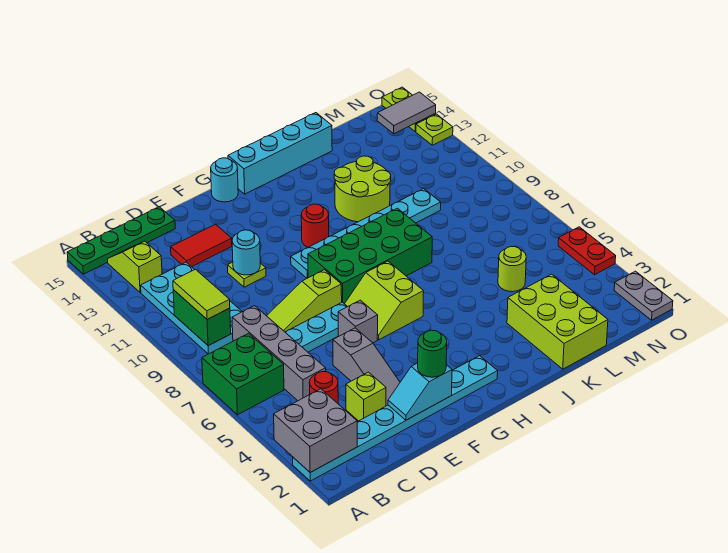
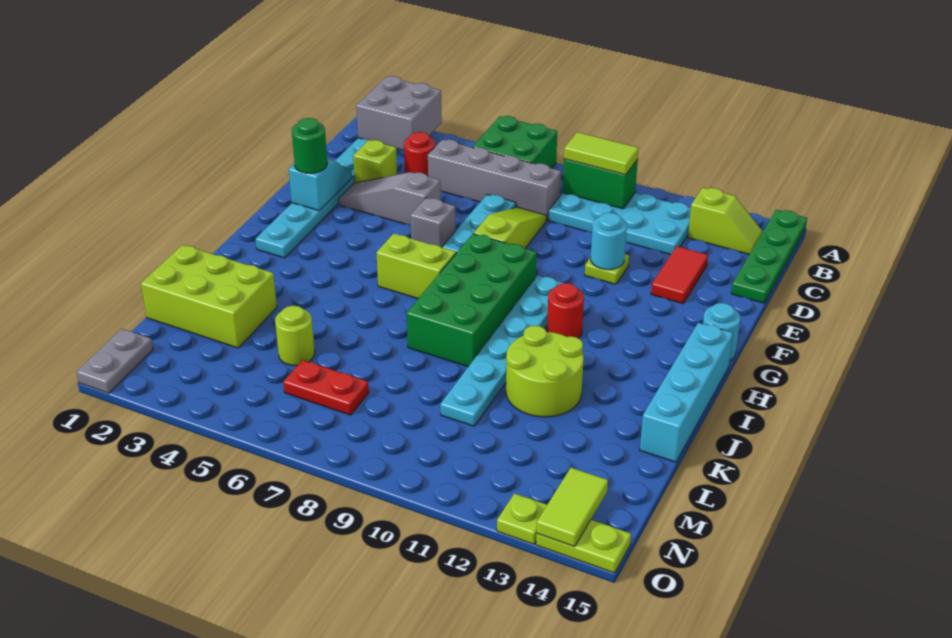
grey 1x2 tile [377,92,436,134] -> lime 1x2 tile [537,468,608,547]
grey 1x2 plate [614,271,673,320] -> grey 1x2 plate turned to [77,329,153,393]
red 1x2 plate [558,227,616,275] -> red 1x2 plate moved to [283,360,369,415]

